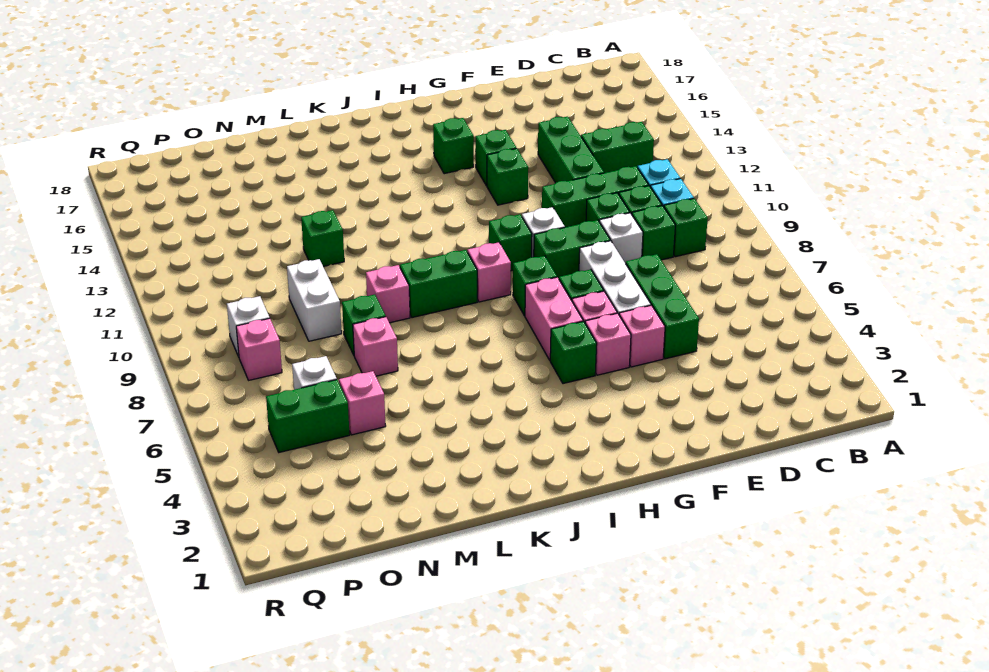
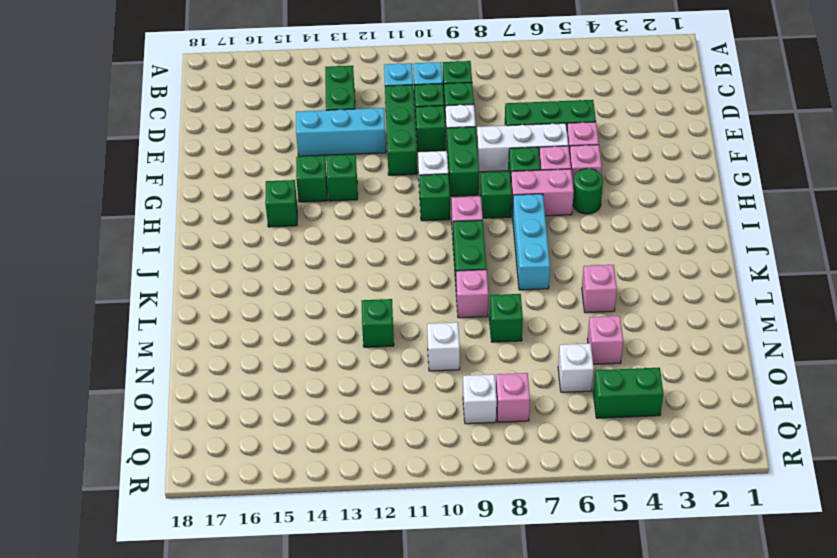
green 1x3 brick [538,117,604,183] -> cyan 1x3 brick [296,108,386,156]
green 1x1 brick [550,321,597,384] -> green 1x1 round brick [573,168,603,214]
none -> cyan 1x3 brick [513,194,550,290]
pink 1x1 brick [353,317,398,376] -> pink 1x1 brick moved to [582,265,617,313]
white 1x2 brick [287,259,342,341] -> white 1x1 brick [427,322,460,371]
green 1x2 brick [266,380,350,452] -> green 1x2 brick turned to [593,368,663,418]

